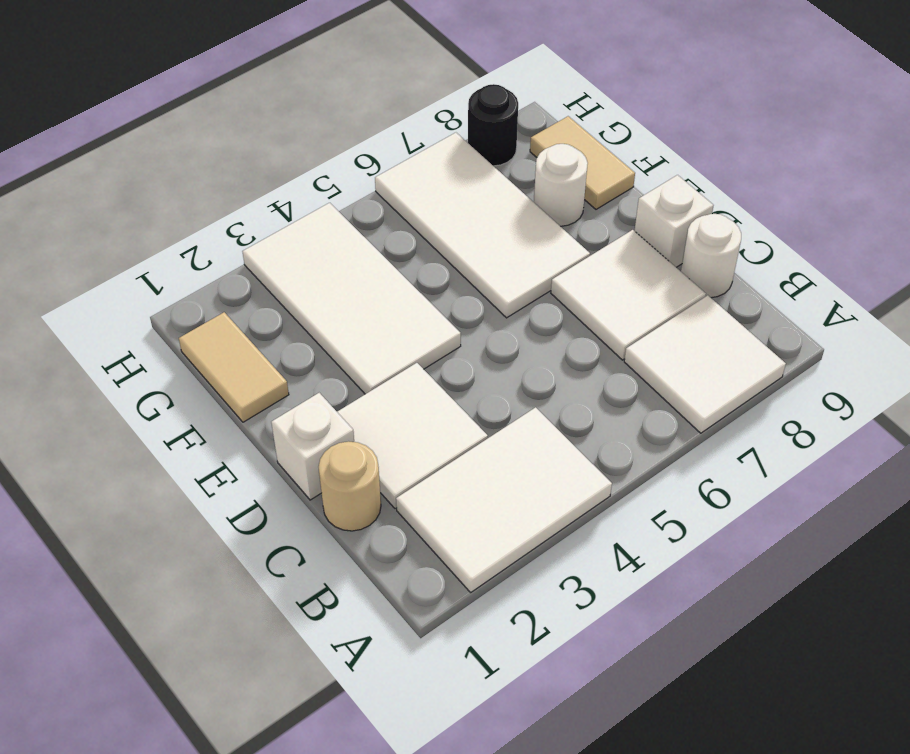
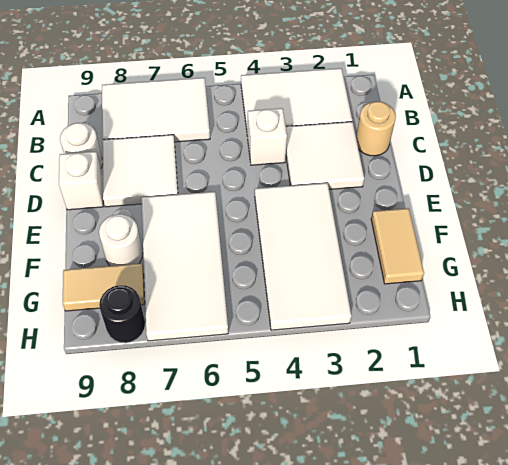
white 2x2 tile [624,295,786,433] -> white 2x3 tile [102,78,210,142]
white 1x1 brick [271,393,354,500] -> white 1x1 brick moved to [248,108,287,165]
tan 1x2 tile [530,116,635,209] -> tan 1x2 tile turned to [63,264,145,311]

